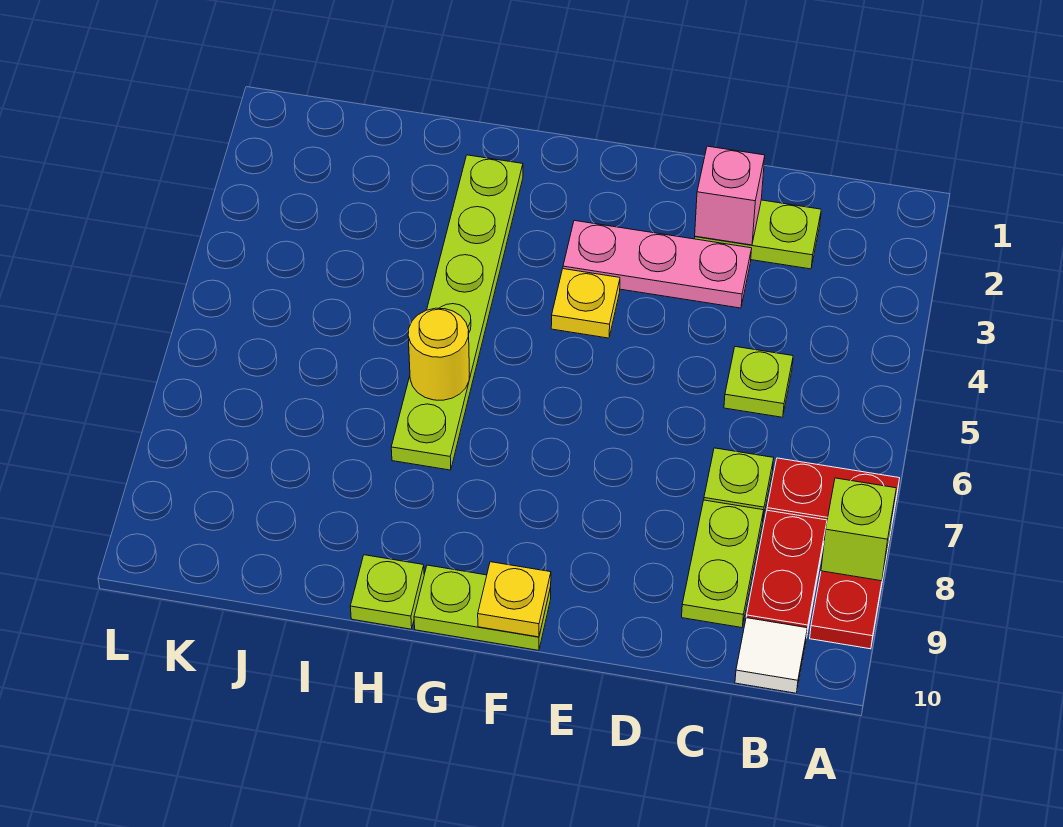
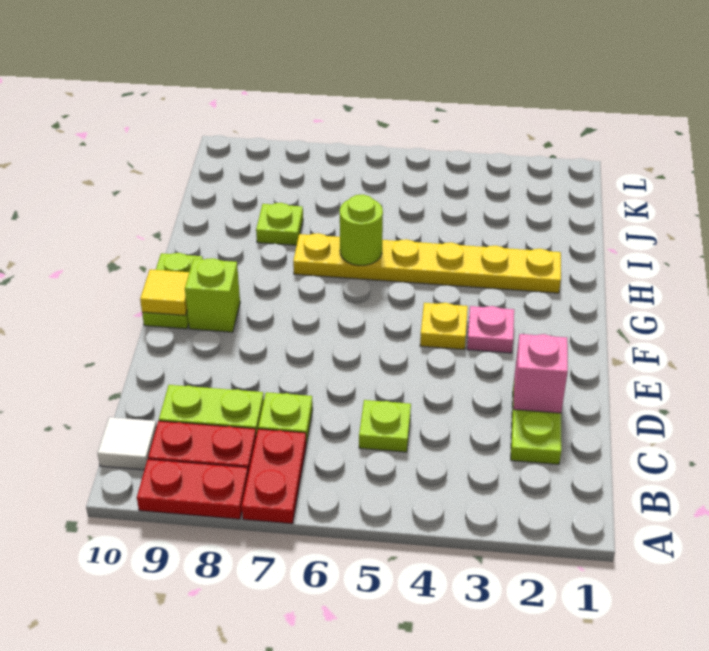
lime 1x1 brick [821,478,896,581] -> lime 1x1 brick moved to [185,258,240,332]
pink 1x3 plate [563,221,752,308] -> pink 1x1 plate [467,306,514,353]
yellow 1x1 plate [478,562,551,637] -> yellow 1x1 tile [140,269,189,315]
lime 1x6 plate [391,155,523,470] -> yellow 1x6 plate [293,233,561,293]
yellow 1x1 round brick [408,308,469,400] -> lime 1x1 round brick [340,194,383,266]
lime 1x1 plate [350,555,424,629] -> lime 1x1 plate moved to [256,203,303,245]

